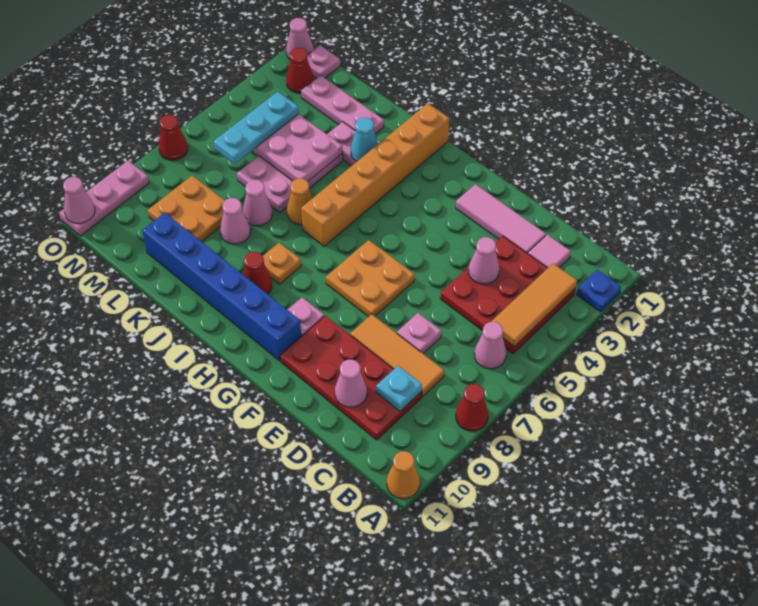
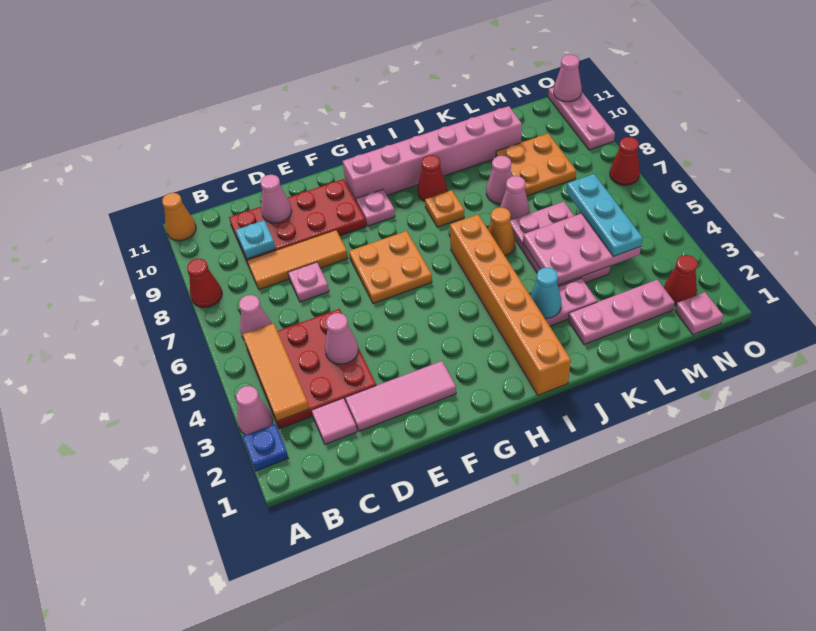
blue 1x6 brick [142,213,301,361] -> pink 1x6 brick [343,106,522,200]
pink 1x1 cone [286,18,313,59] -> pink 1x1 cone moved to [236,386,273,435]

